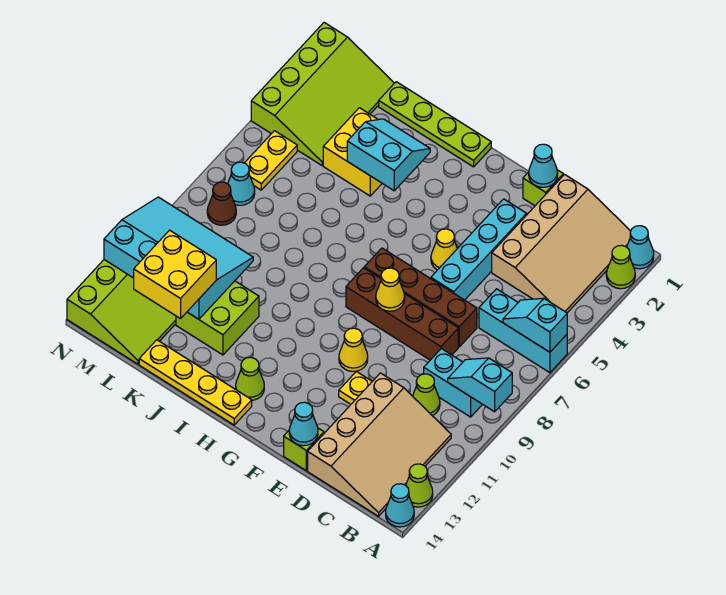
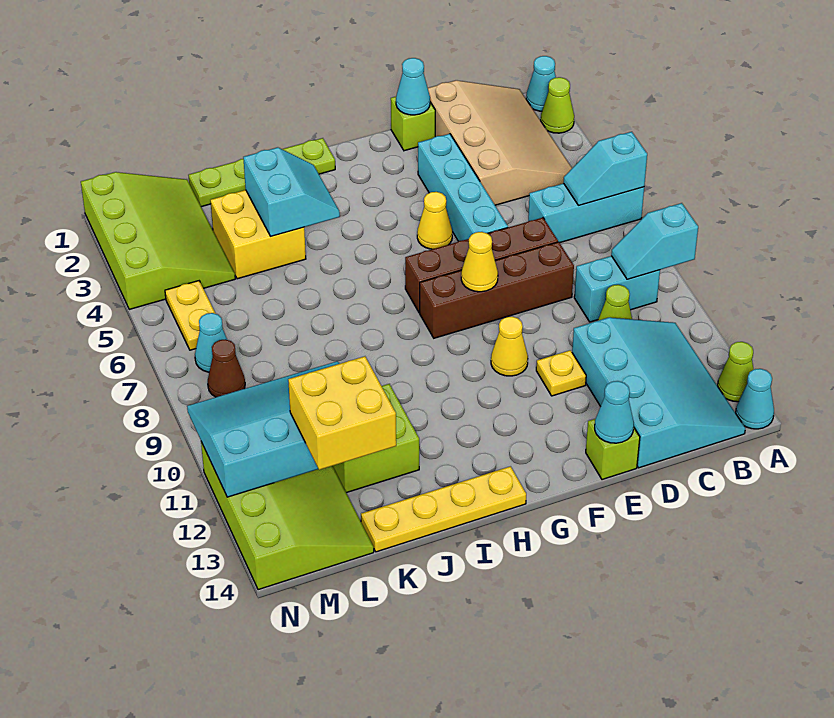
tan 3x4 slope [308,373,451,516] -> cyan 3x4 slope [572,318,745,468]
lime 1x1 cone [236,357,264,400] -> none
cyan 2x2 slope [347,119,430,191] -> cyan 2x2 slope turned to [243,147,340,236]

